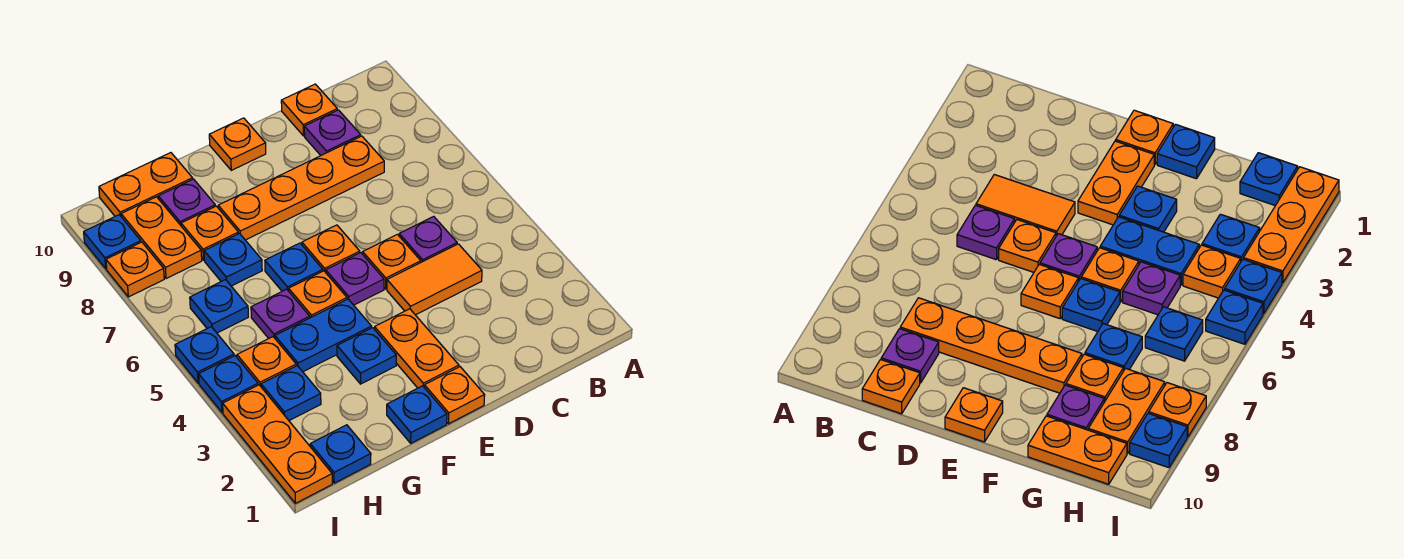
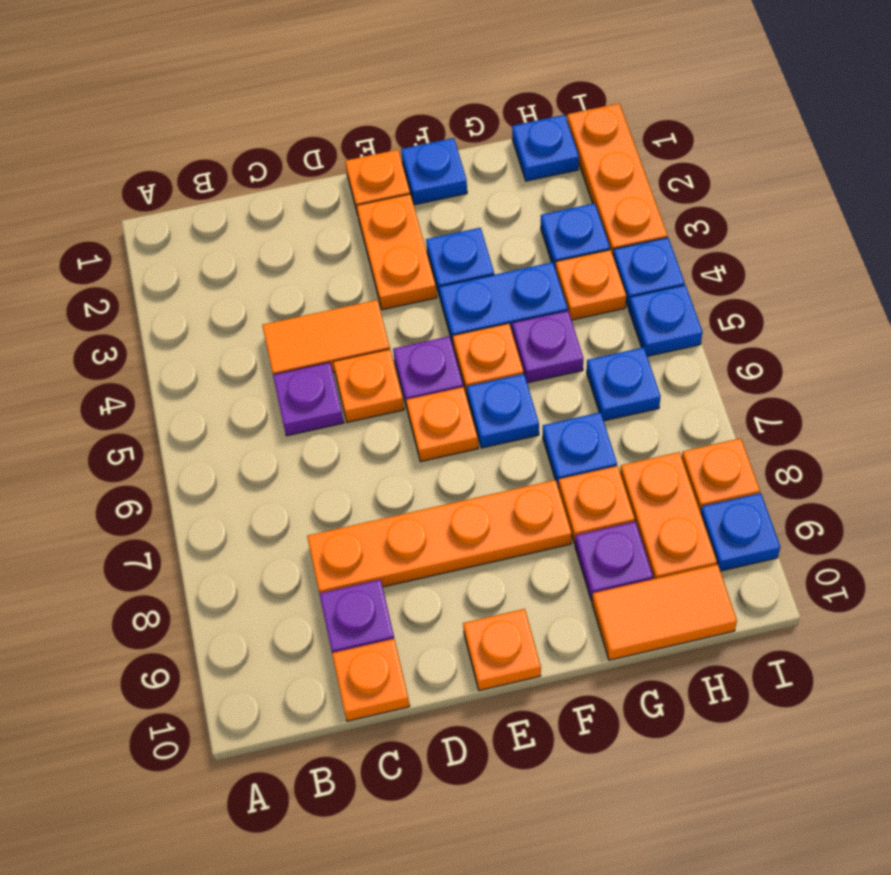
orange 1x2 plate [99,153,193,216] -> orange 1x2 tile [592,564,737,660]

